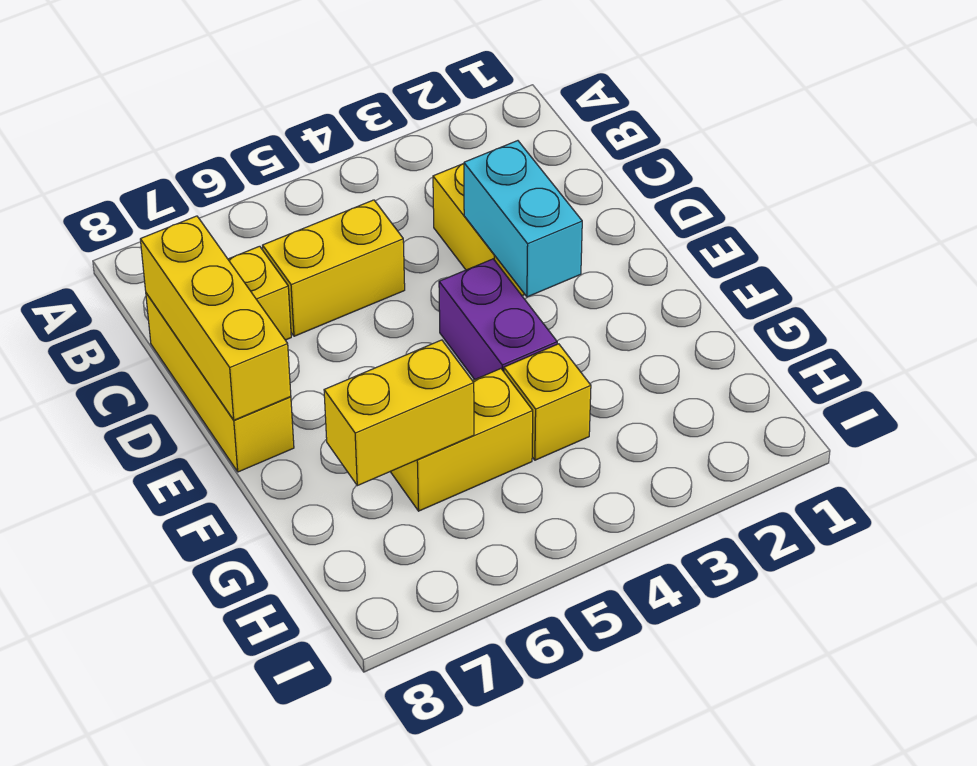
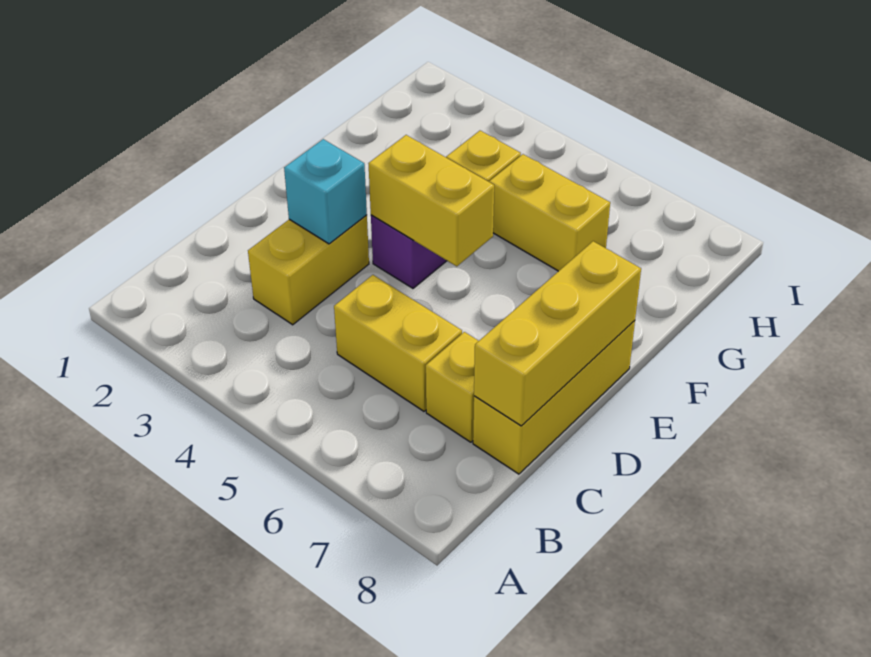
cyan 1x2 brick [464,141,582,297] -> cyan 1x1 brick [284,139,367,244]
yellow 1x2 brick [324,340,474,486] -> yellow 1x2 brick moved to [368,135,494,266]

